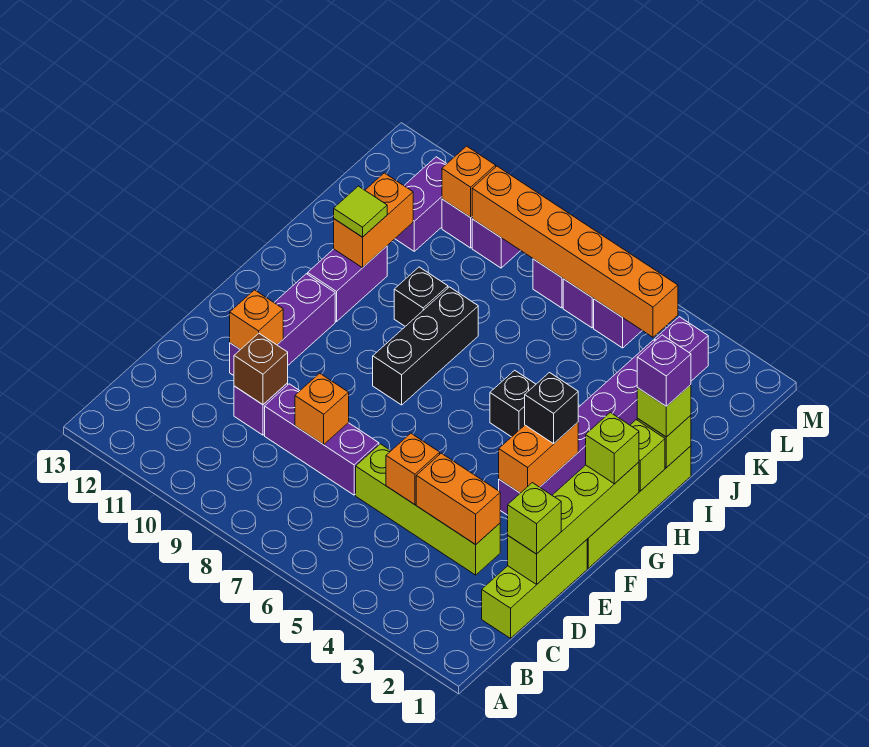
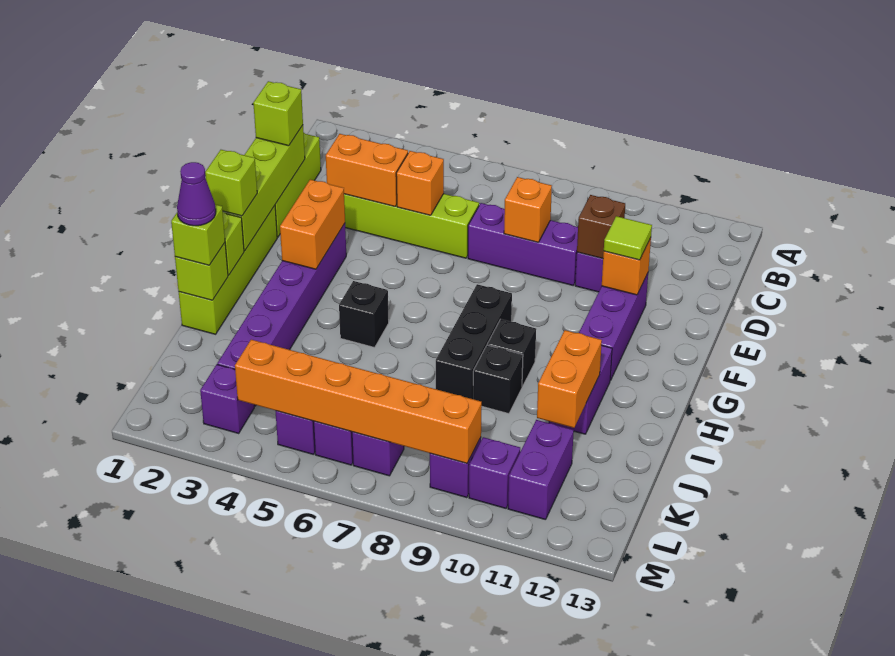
black 1x1 brick [525,373,578,444] -> black 1x1 brick moved to [487,319,536,387]
purple 1x1 brick [637,335,691,406] -> purple 1x1 cone [177,162,216,226]
lime 1x1 tile [334,186,387,237] -> lime 1x1 tile moved to [604,216,652,260]
orange 1x1 brick [442,146,496,217] -> none

